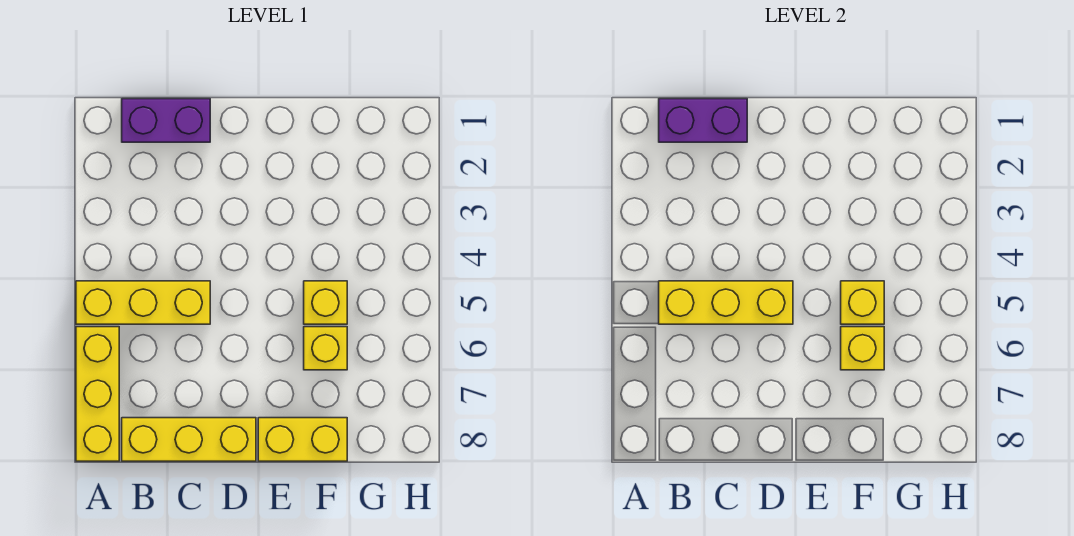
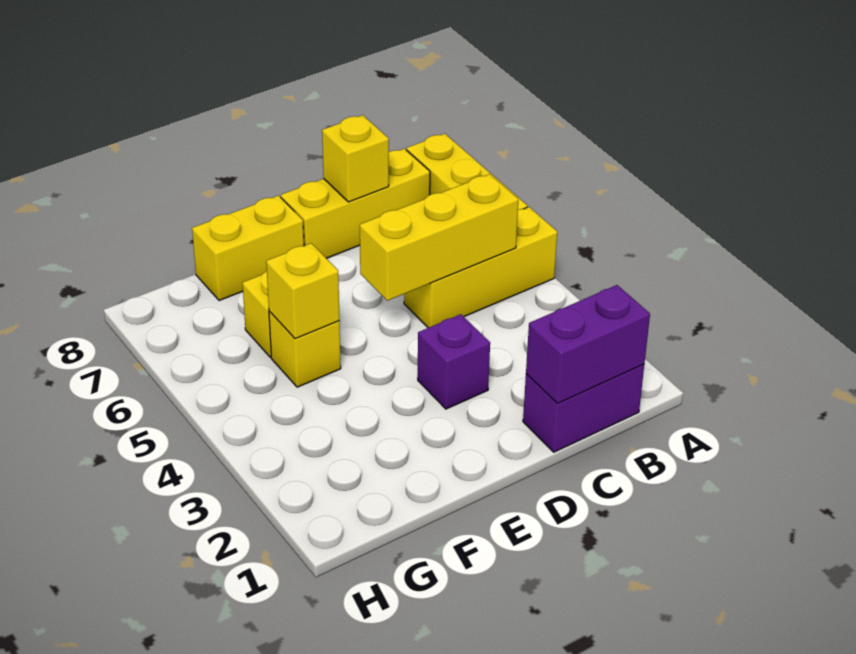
none -> purple 1x1 brick [418,314,490,409]
yellow 1x1 brick [841,327,884,370] -> yellow 1x1 brick moved to [322,115,389,202]

